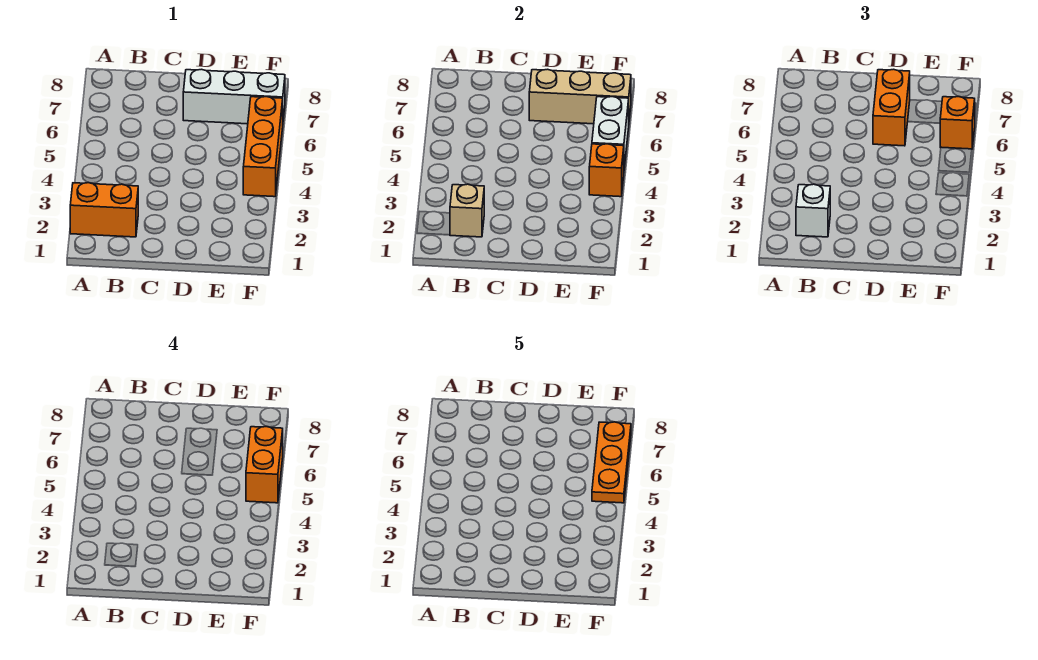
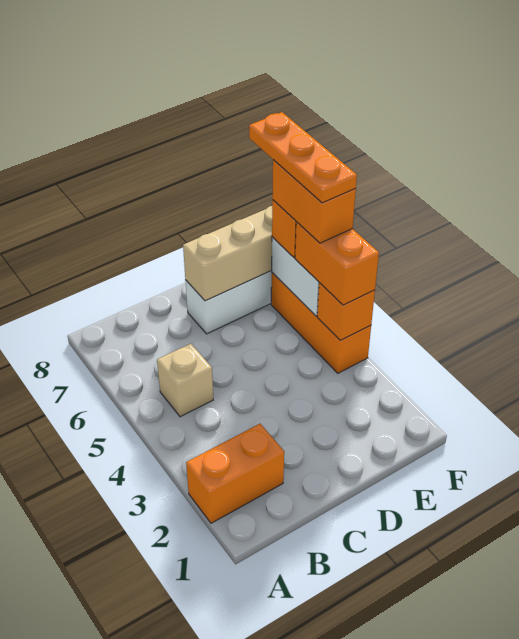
tan 1x1 brick [450,184,484,237] -> tan 1x1 brick moved to [157,344,213,417]
white 1x1 brick [796,184,830,237] -> none
orange 1x2 brick [873,69,910,146] -> orange 1x2 brick moved to [295,222,379,305]

